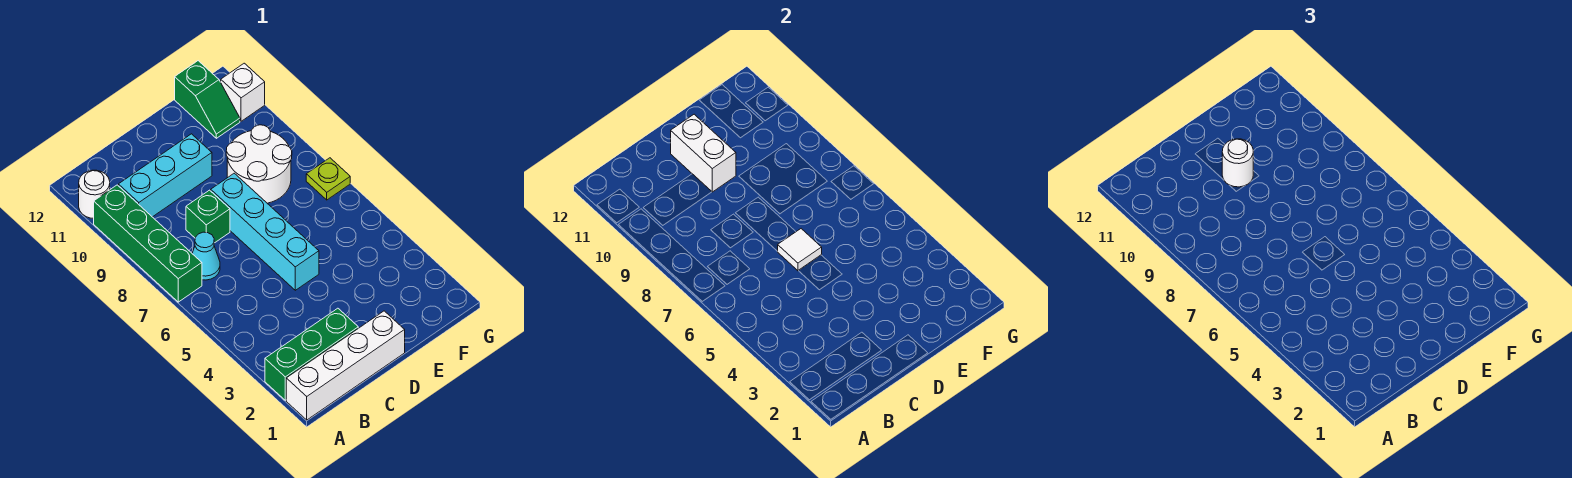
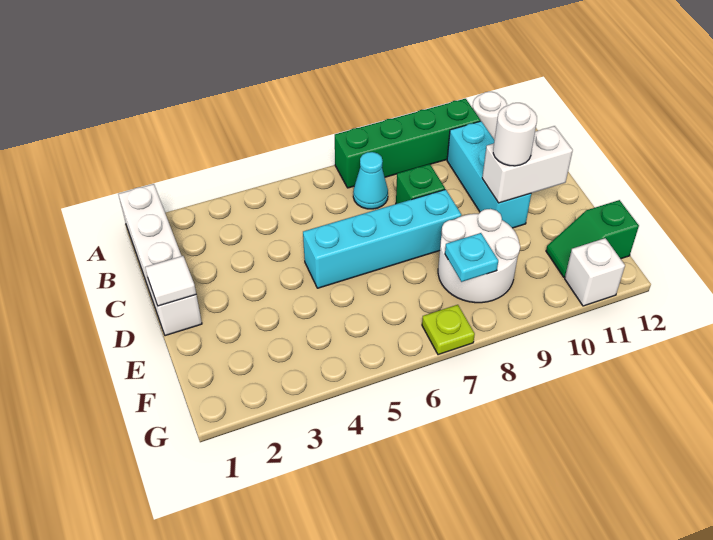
green 1x3 brick [265,308,358,400] -> none
white 1x1 tile [777,229,822,271] -> white 1x1 tile moved to [145,256,196,306]
none -> cyan 1x1 plate [445,233,498,282]

